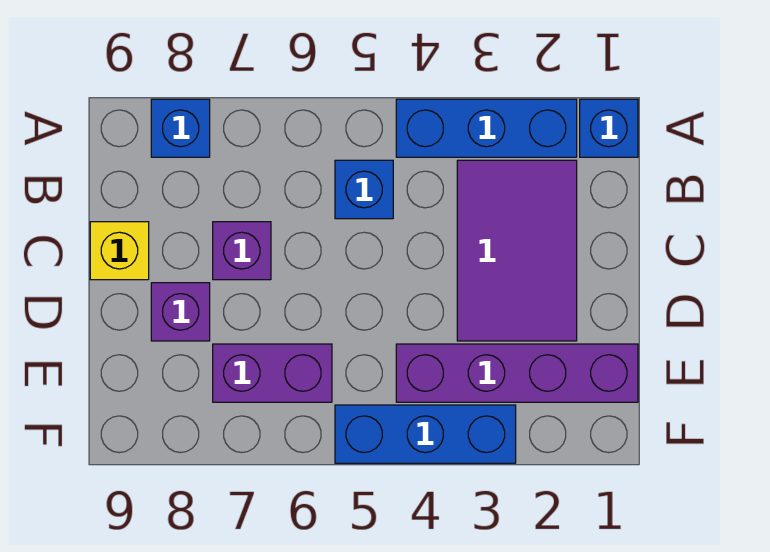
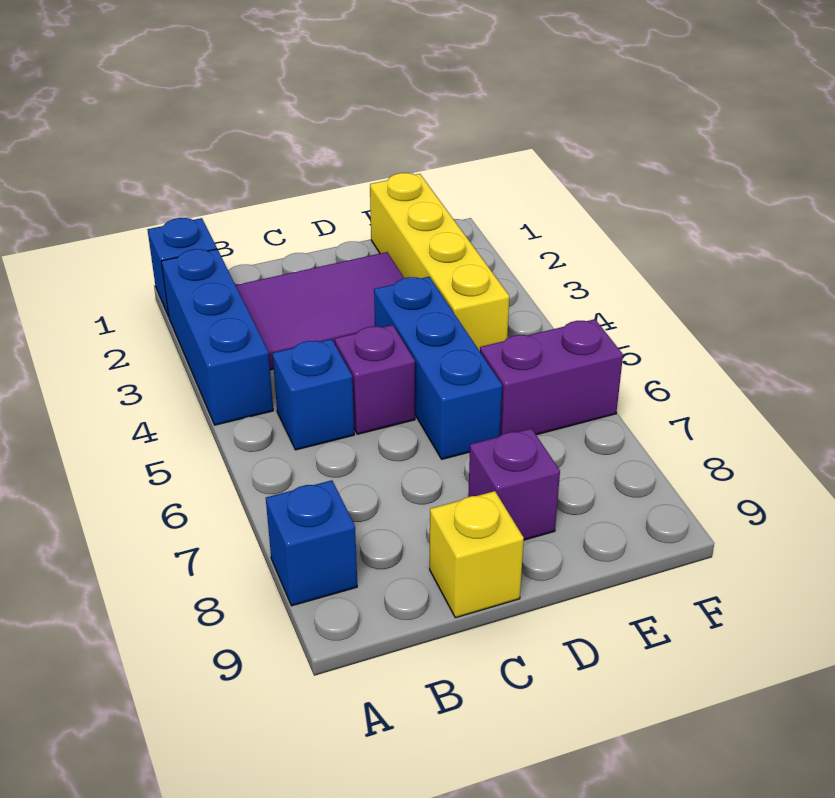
purple 1x1 brick [213,222,271,280] -> purple 1x1 brick moved to [335,325,415,434]
purple 1x4 brick [396,344,638,402] -> yellow 1x4 brick [370,173,509,351]
purple 1x2 brick [213,344,332,402] -> purple 1x2 brick turned to [480,319,623,435]
blue 1x3 brick [335,405,516,463] -> blue 1x3 brick moved to [374,277,502,459]

